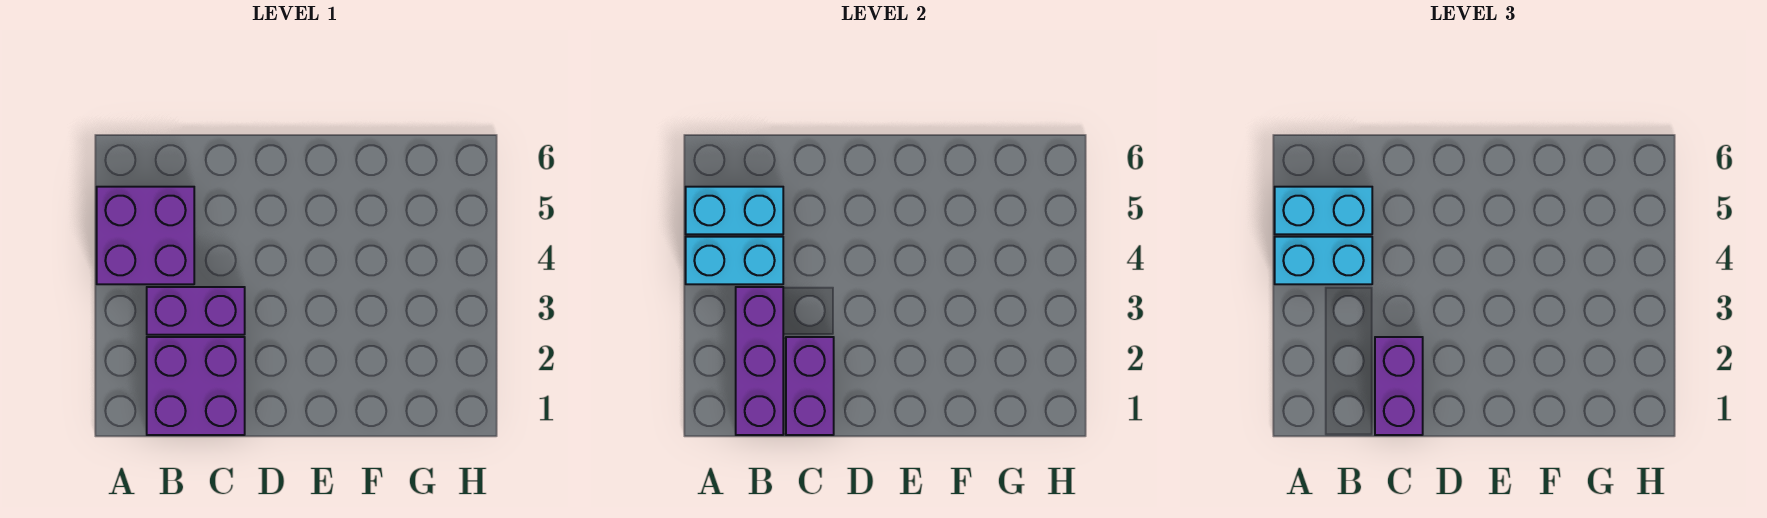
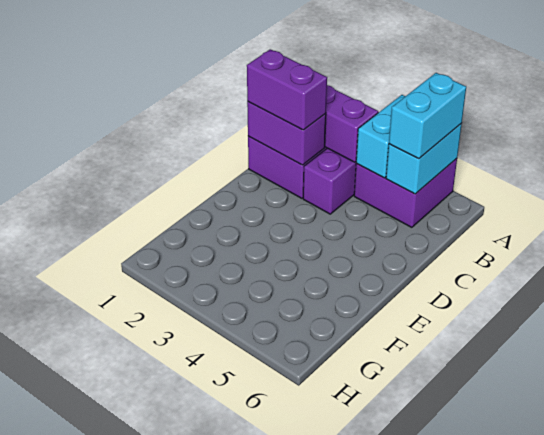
cyan 1x2 brick [1275,237,1372,284] -> none

